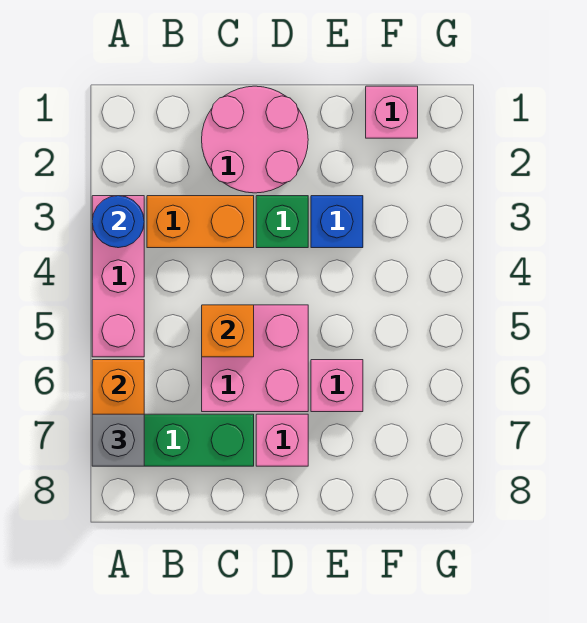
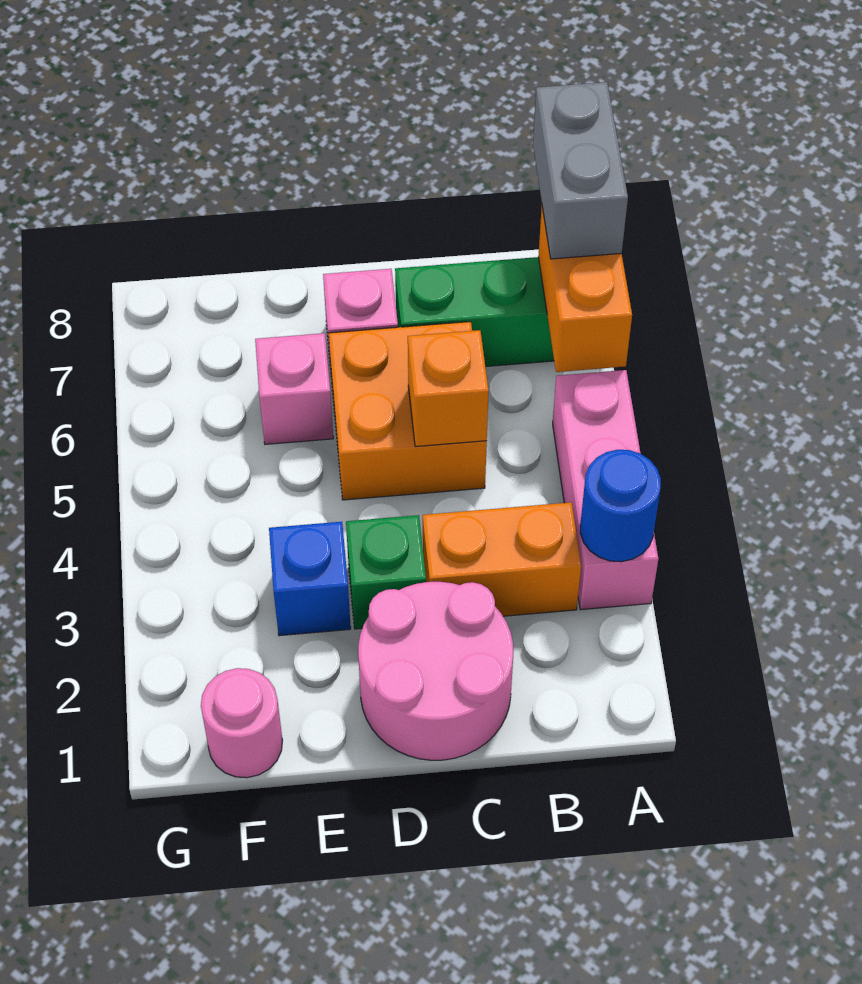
grey 1x1 brick [92,414,144,466] -> grey 1x2 brick [533,82,628,259]
pink 2x2 brick [202,305,308,412] -> orange 2x2 brick [329,322,487,500]
pink 1x1 brick [366,86,418,138] -> pink 1x1 round brick [201,668,282,778]

